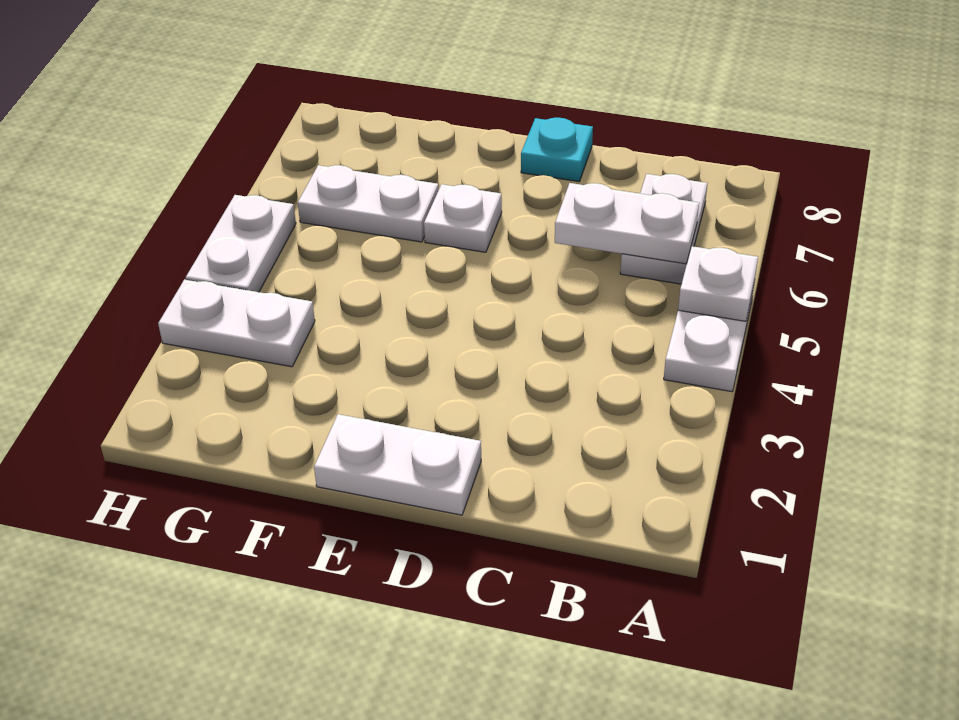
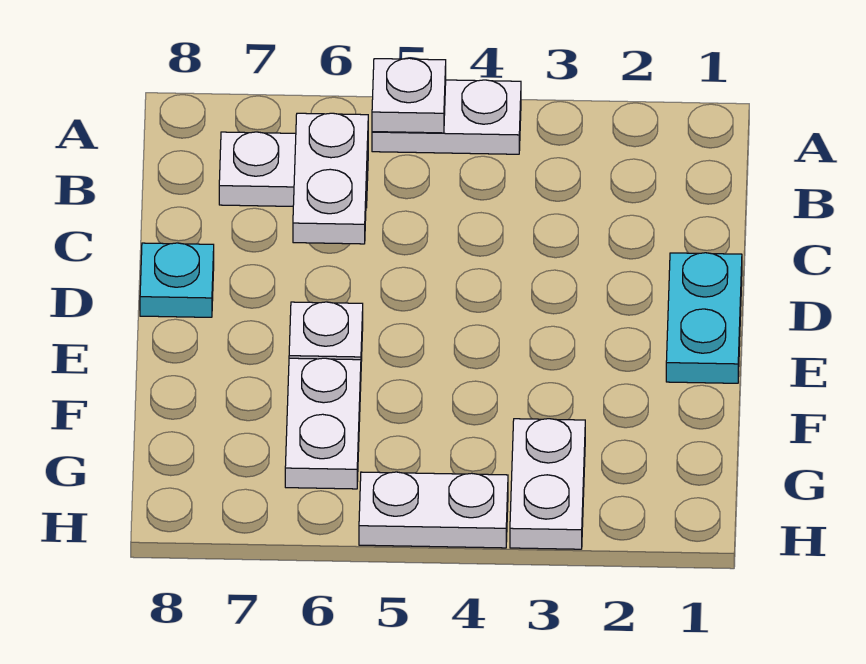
white 1x2 plate [314,414,481,515] -> cyan 1x2 plate [666,253,742,383]

